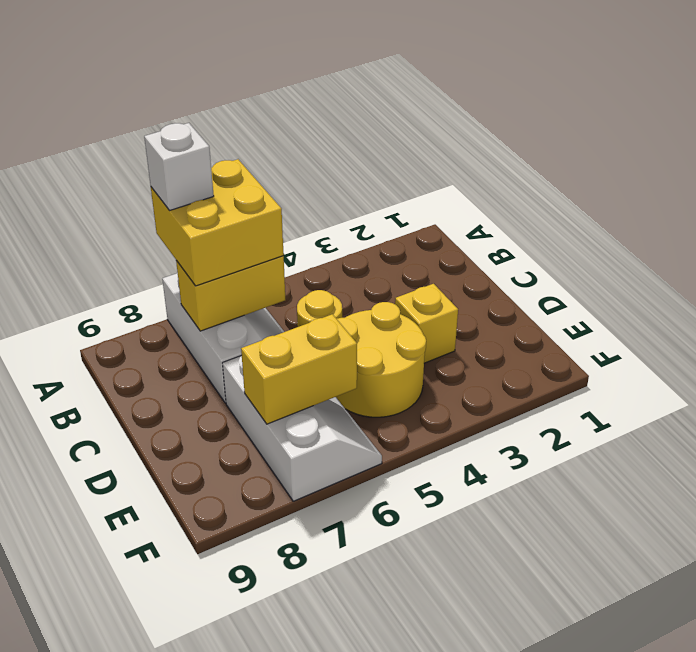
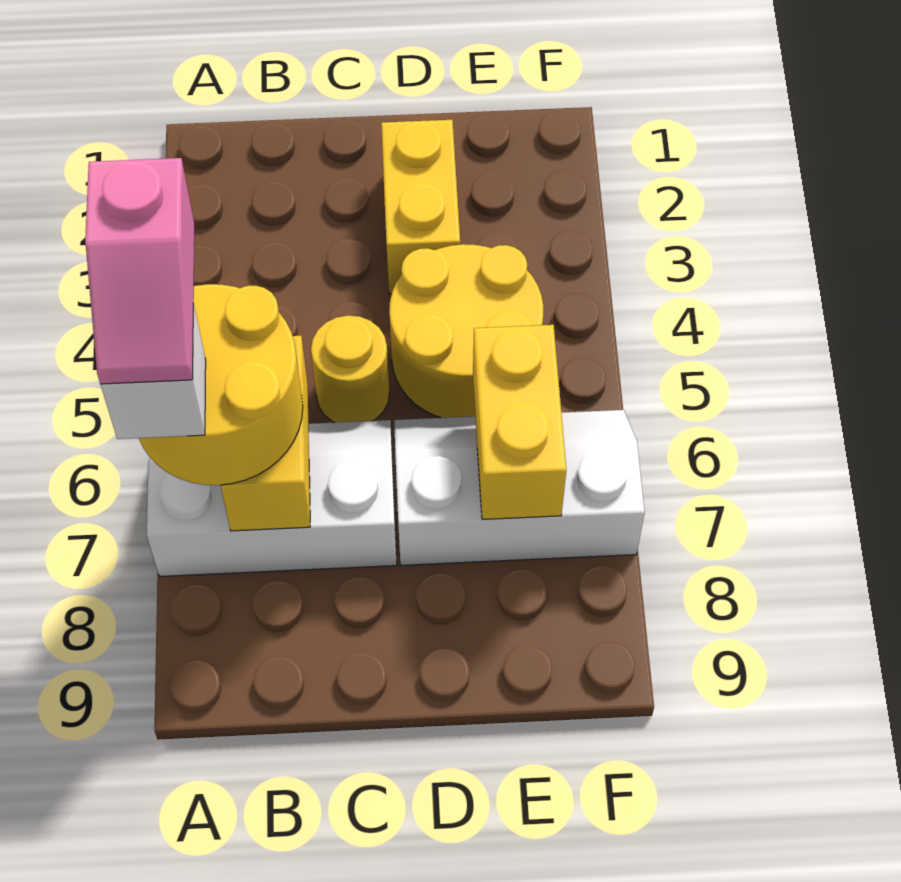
yellow 2x2 brick [151,159,284,286] -> yellow 2x2 round brick [139,284,303,485]
none -> pink 1x2 slope [85,158,194,384]
yellow 1x1 brick [395,284,458,363] -> yellow 1x2 brick [381,120,460,294]

